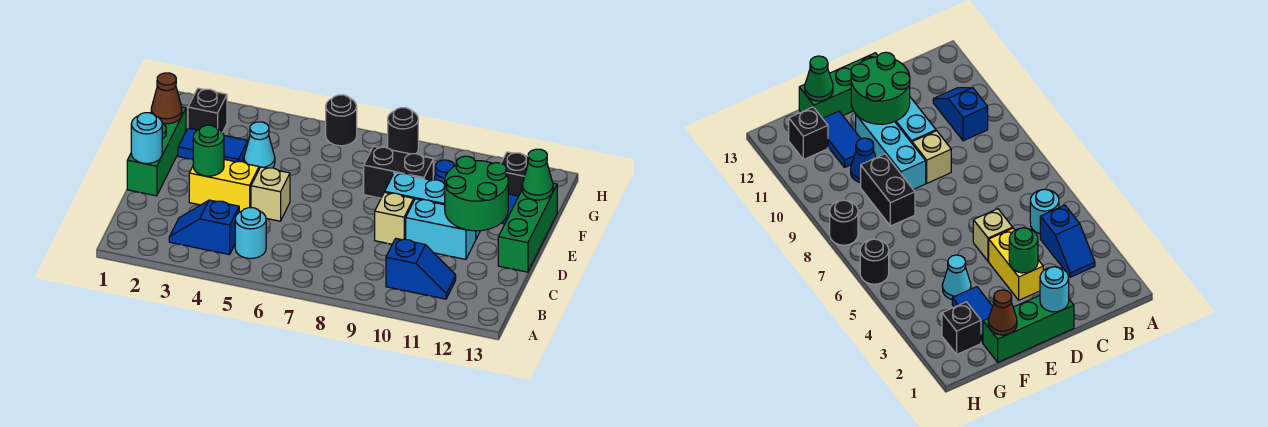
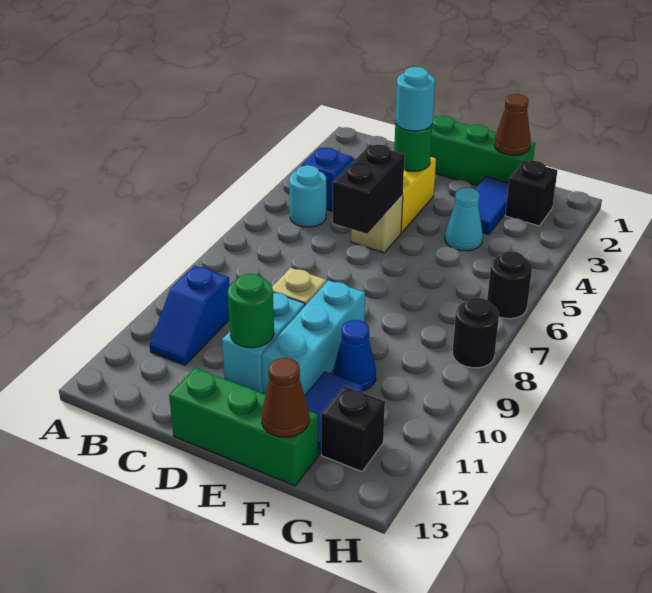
cyan 1x1 round brick [131,113,162,163] -> cyan 1x1 round brick moved to [395,67,435,131]
green 2x2 round brick [445,156,508,231] -> green 1x1 round brick [228,274,274,348]
black 1x2 brick [364,146,433,198] -> black 1x2 brick moved to [333,145,405,234]
green 1x1 cone [522,149,553,200] -> brown 1x1 cone [261,358,309,437]

